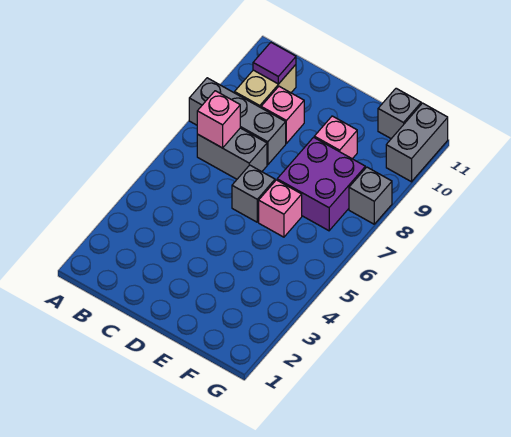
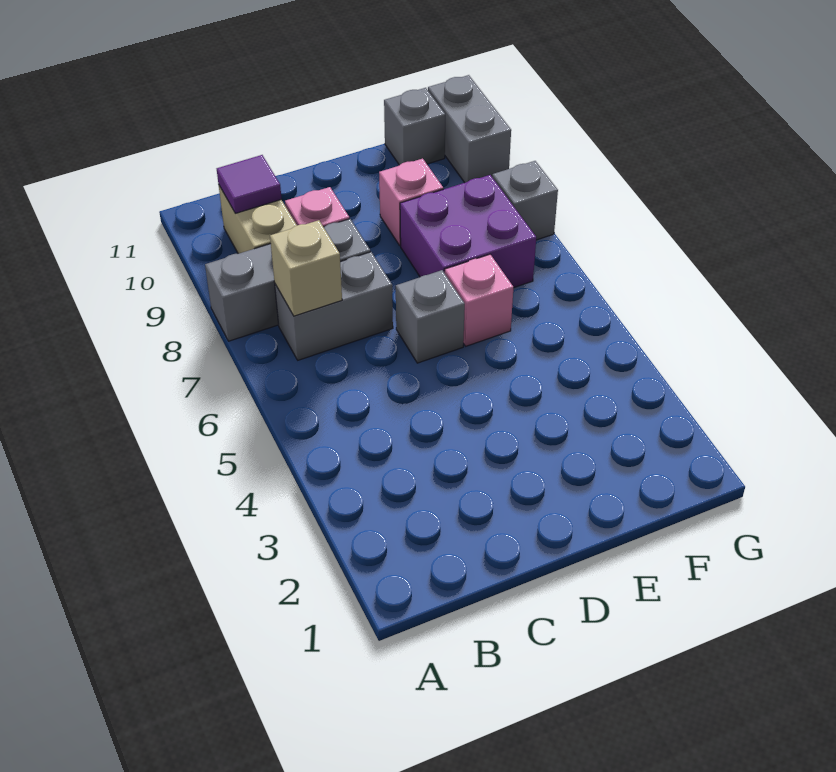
pink 1x1 brick [197,91,240,148] -> tan 1x1 brick [270,220,342,316]

